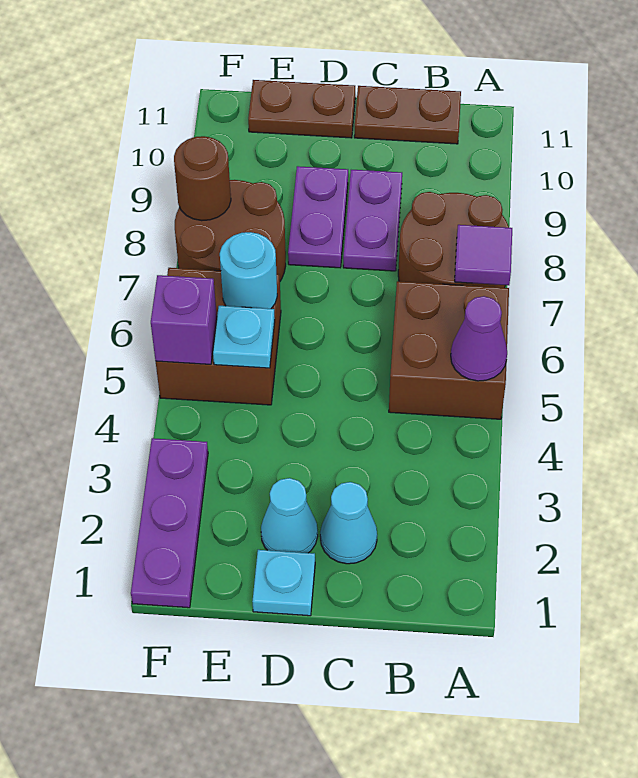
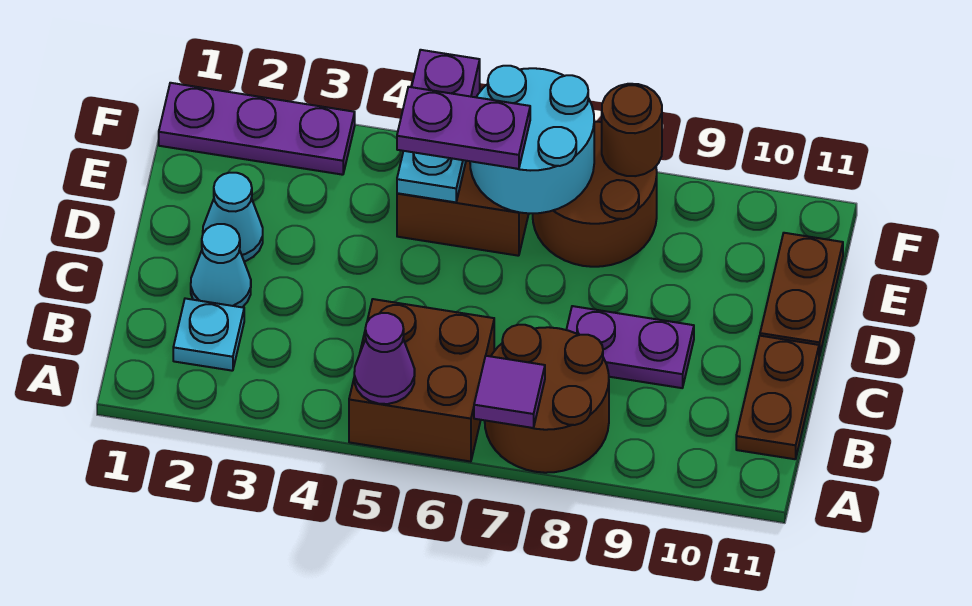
cyan 1x1 plate [252,550,315,616] -> cyan 1x1 plate moved to [173,298,244,371]
purple 1x2 plate [288,166,348,268] -> purple 1x2 plate moved to [397,87,530,169]
cyan 1x1 round brick [220,232,277,309] -> cyan 2x2 round brick [470,66,594,213]

